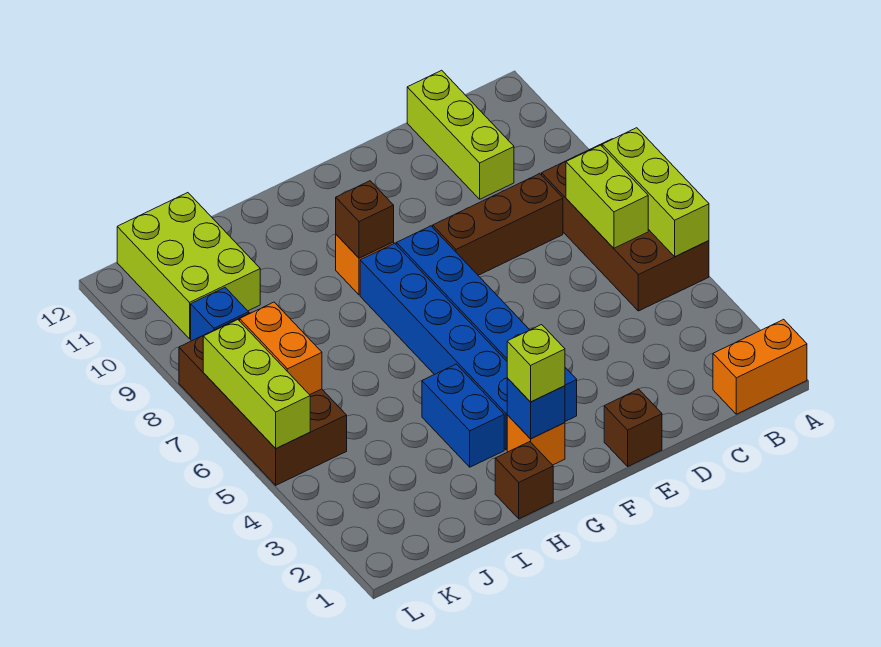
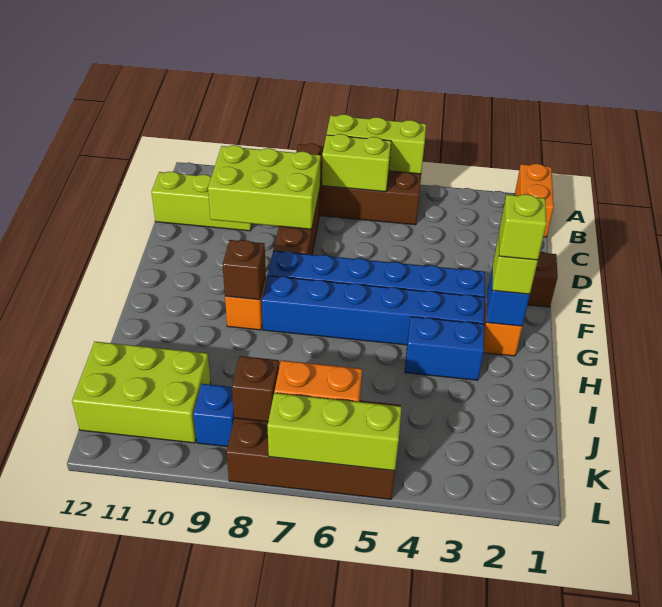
none -> lime 2x3 brick [208,145,321,229]
none -> lime 1x1 brick [499,194,547,260]
brown 1x1 brick [495,442,553,519] -> brown 1x1 brick moved to [232,356,279,422]

